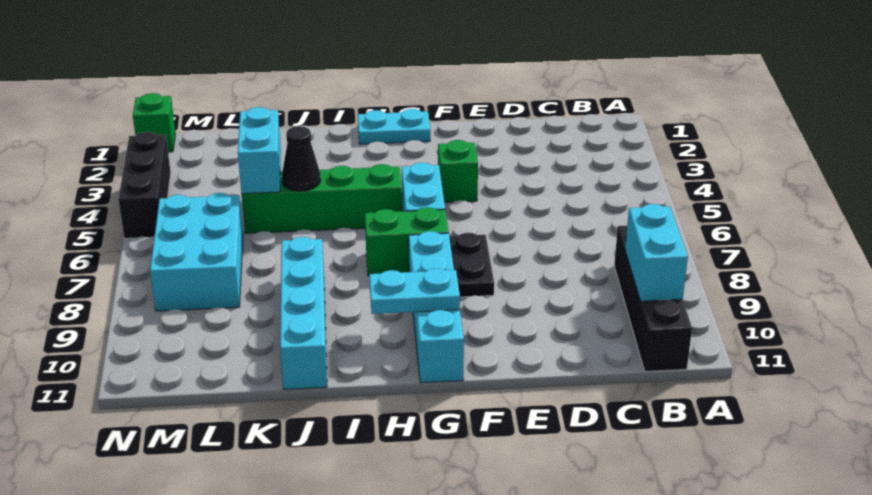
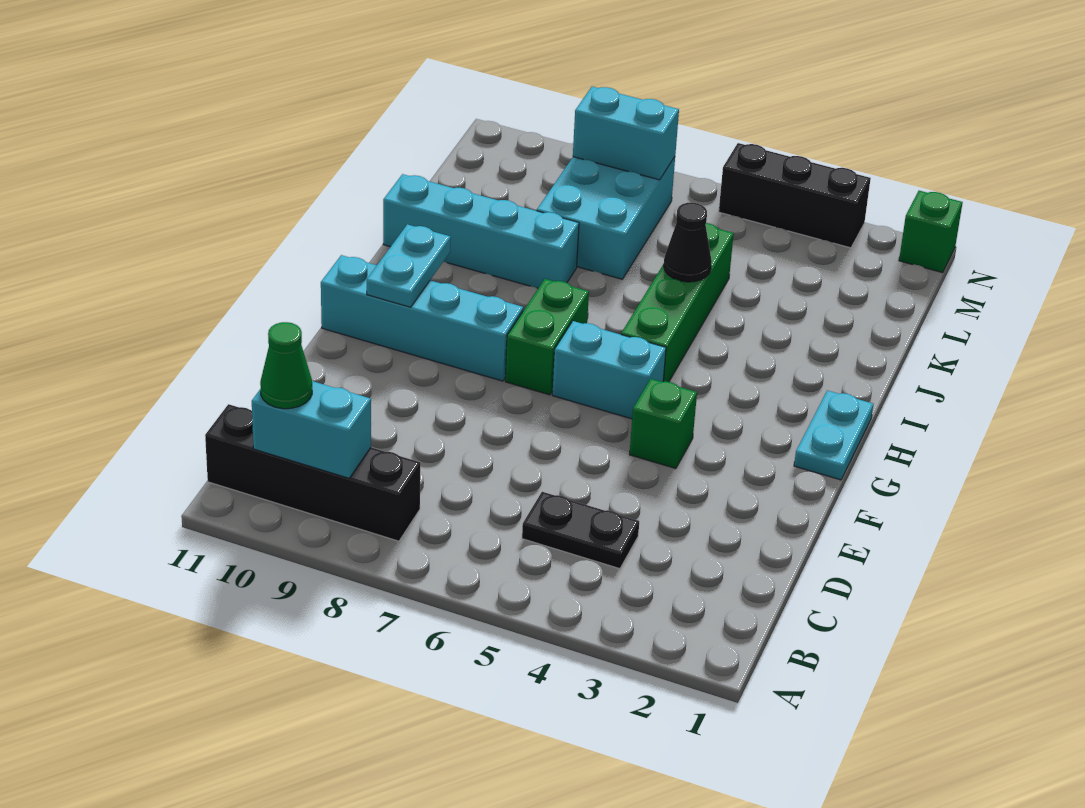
none -> green 1x1 cone [260,322,312,409]
black 1x2 plate [449,233,494,297] -> black 1x2 plate moved to [522,492,639,569]
cyan 1x2 brick [238,107,281,194] -> cyan 1x2 brick moved to [573,87,679,180]
cyan 2x3 brick [150,193,243,311] -> cyan 2x3 brick turned to [537,157,675,279]

